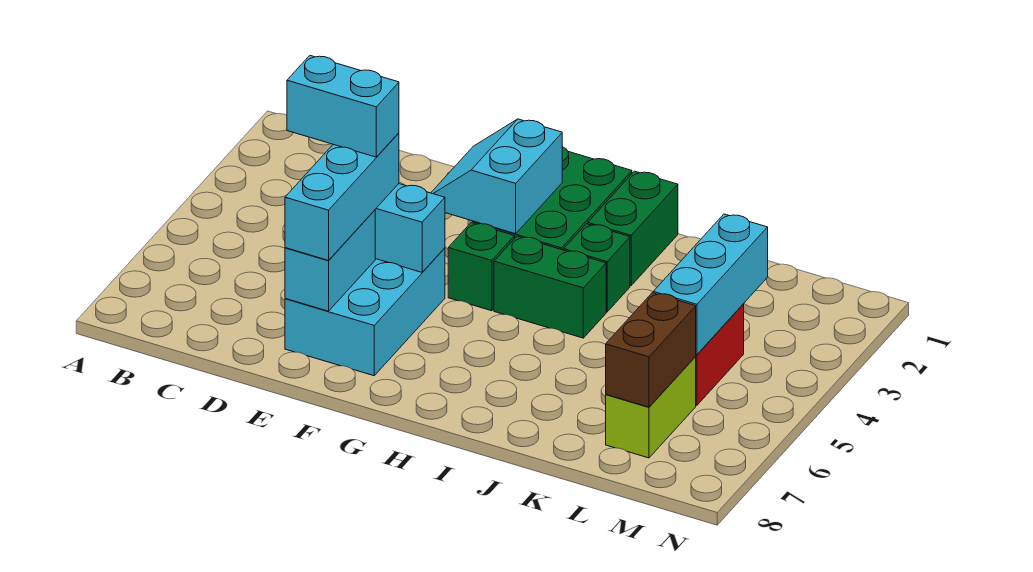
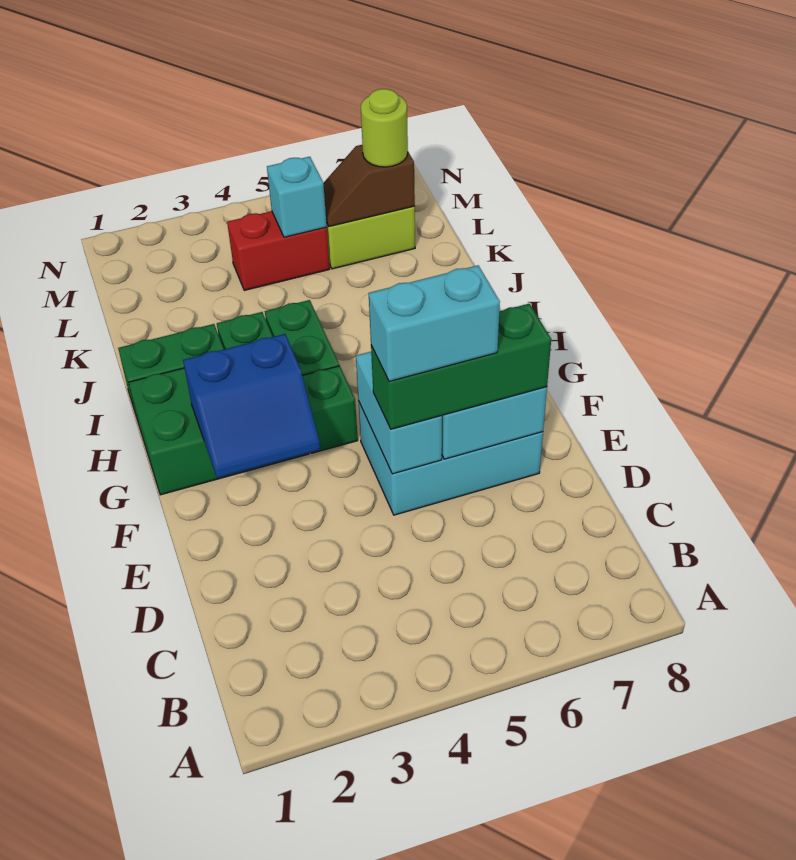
cyan 1x2 brick [287,56,399,157] -> cyan 1x2 brick turned to [369,265,500,381]
cyan 1x3 brick [285,133,399,260] -> green 1x3 brick [371,304,551,429]
cyan 2x2 slope [431,119,562,234] -> blue 2x2 slope [183,334,320,478]
cyan 1x3 brick [653,214,768,355] -> cyan 1x1 brick [267,157,327,237]
brown 1x2 brick [606,293,696,407] -> brown 1x2 slope [323,145,415,227]
none -> lime 1x1 round brick [361,89,408,167]

